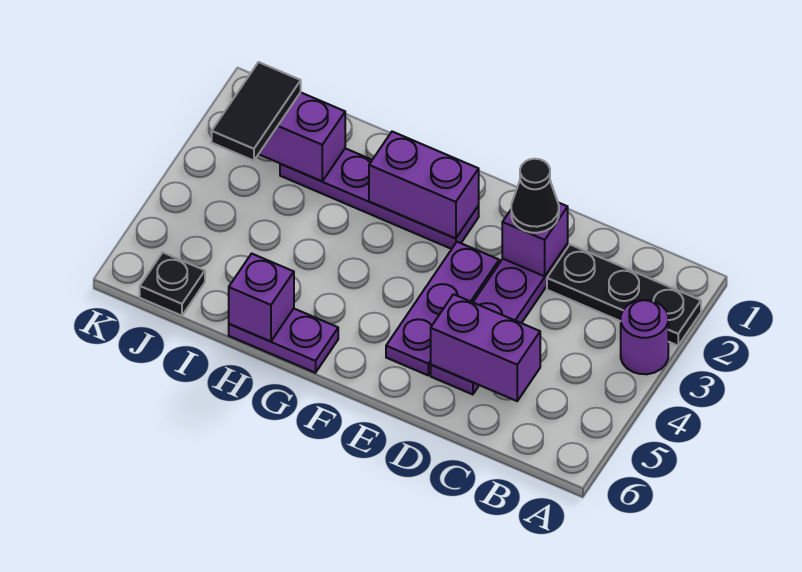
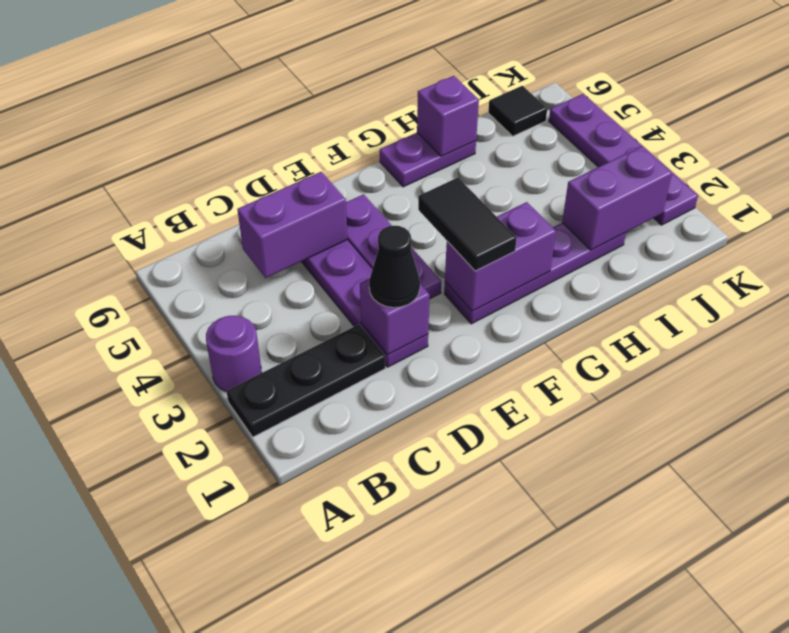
black 1x2 tile [212,62,301,161] -> black 1x2 tile moved to [418,178,517,271]
black 1x1 plate [140,253,205,316] -> black 1x1 tile [488,86,547,136]
none -> purple 1x4 plate [549,94,698,225]

